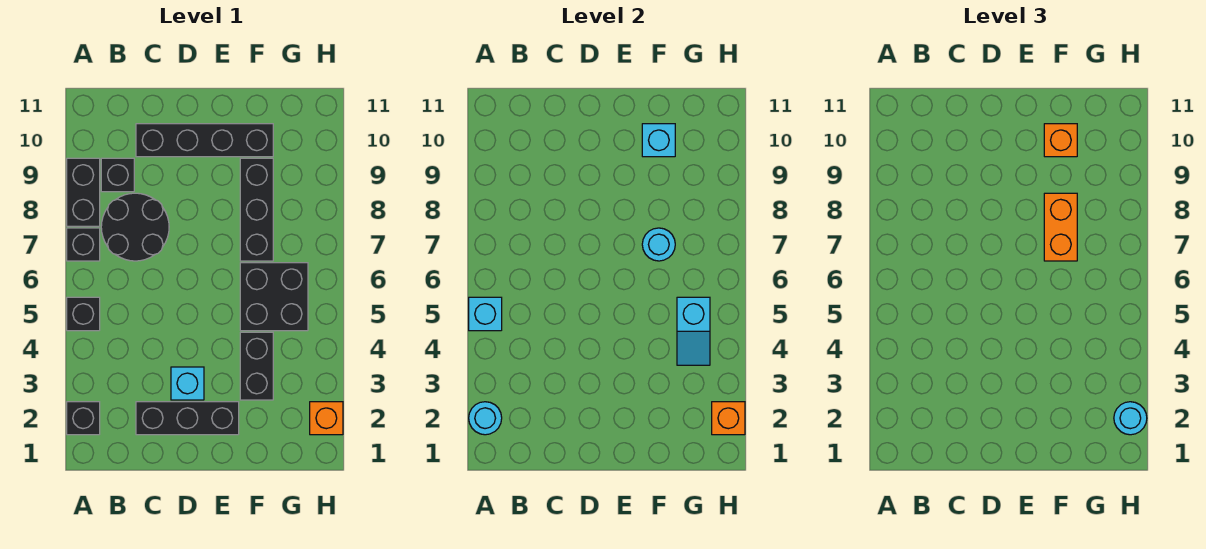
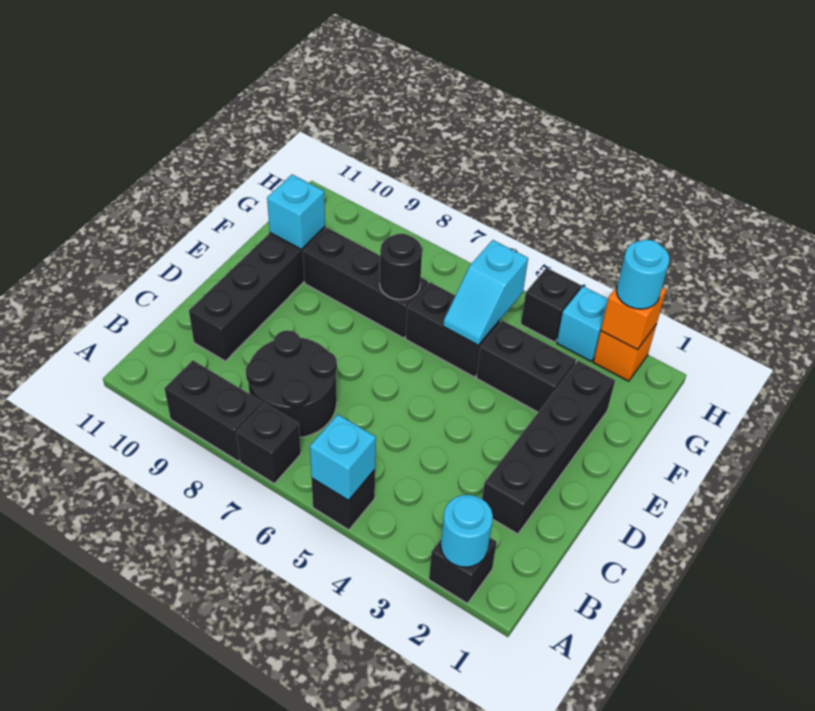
black 1x1 brick [101,158,134,192] -> black 1x1 brick moved to [521,268,581,342]
black 1x3 brick [136,402,239,435] -> black 1x4 brick [482,361,615,534]
cyan 1x1 brick [171,367,204,400] -> cyan 1x1 brick moved to [557,286,608,361]
black 2x2 brick [240,263,308,331] -> black 1x2 brick [405,282,500,377]
cyan 1x1 round brick [642,228,675,261] -> black 1x1 round brick [380,234,422,300]
orange 1x2 brick [1044,193,1077,261] -> none
orange 1x1 brick [1044,124,1077,157] -> none
cyan 1x2 slope [677,297,710,365] -> cyan 1x2 slope turned to [443,240,528,345]

